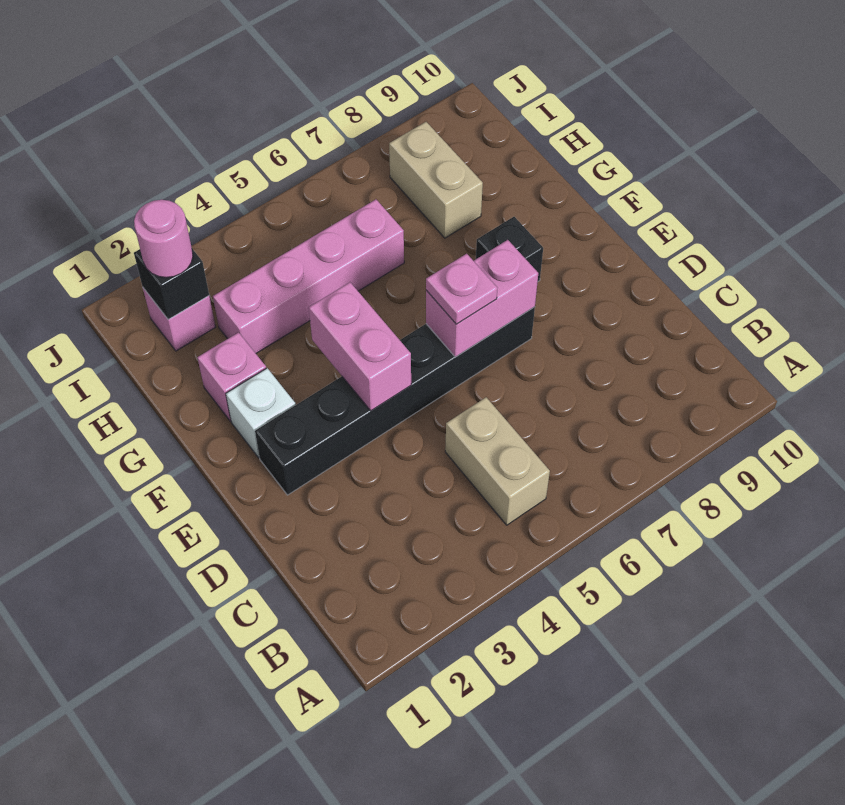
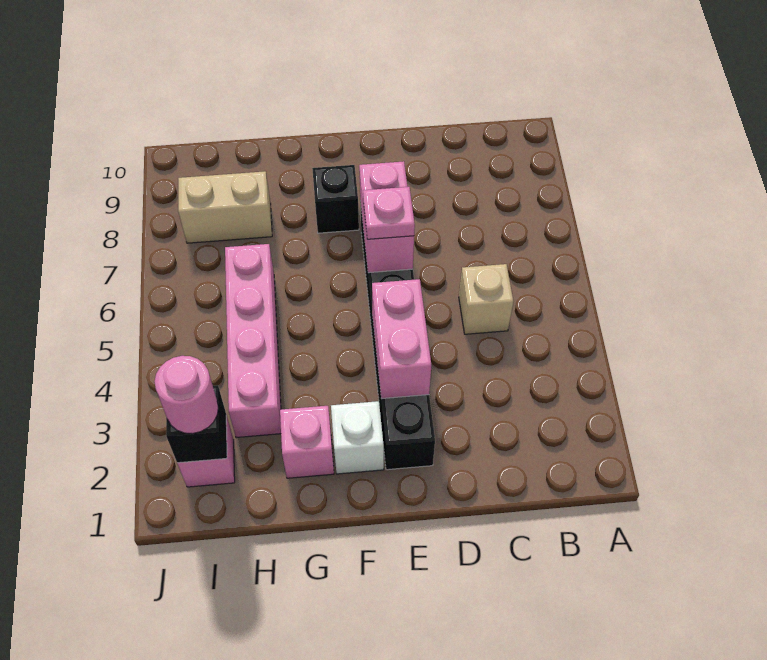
tan 1x2 brick [445,397,550,525] -> tan 1x1 brick [459,264,513,334]
pink 1x2 brick [309,282,411,411] -> pink 1x2 brick turned to [372,279,431,399]

